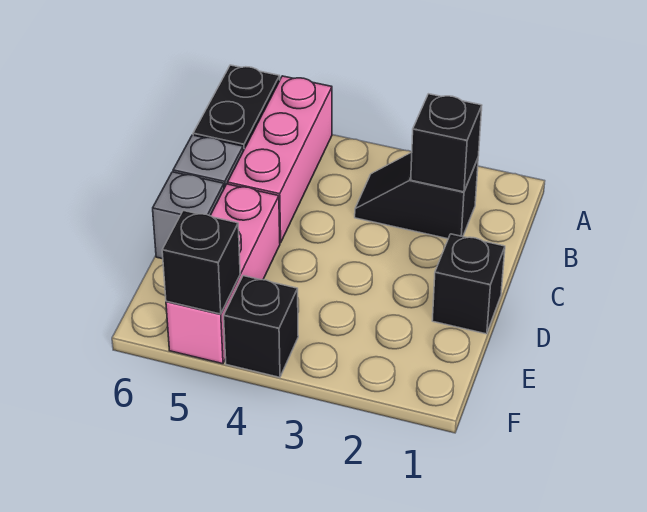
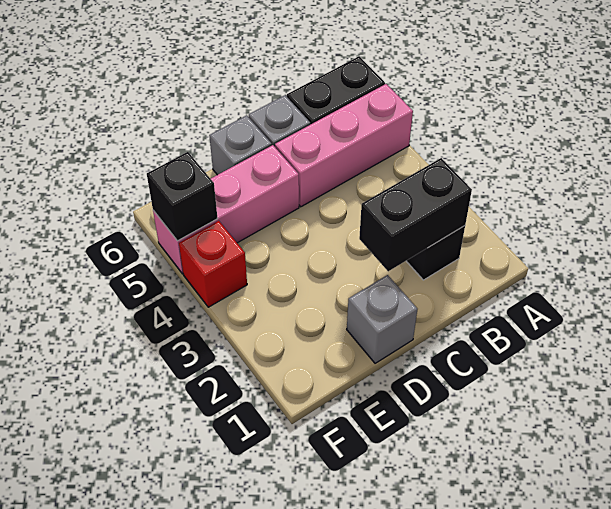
black 1x1 brick [411,94,482,192] -> black 1x2 brick [359,158,472,271]
black 1x1 brick [432,234,505,334] -> grey 1x1 brick [347,275,417,363]
black 1x1 brick [224,276,298,377] -> red 1x1 brick [179,221,247,307]

